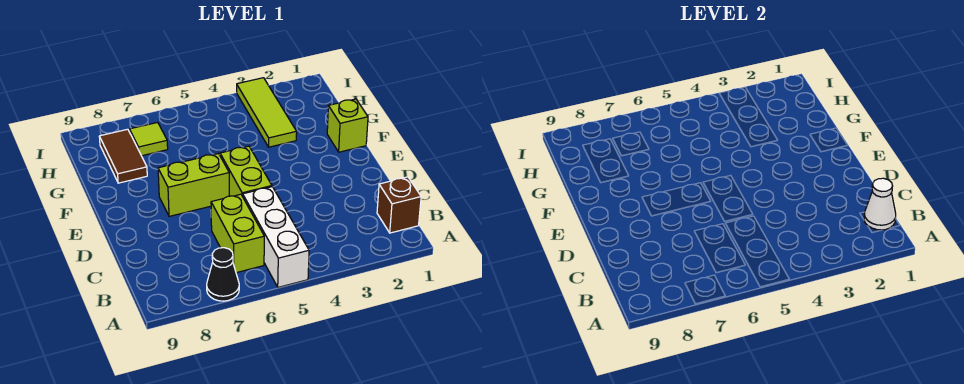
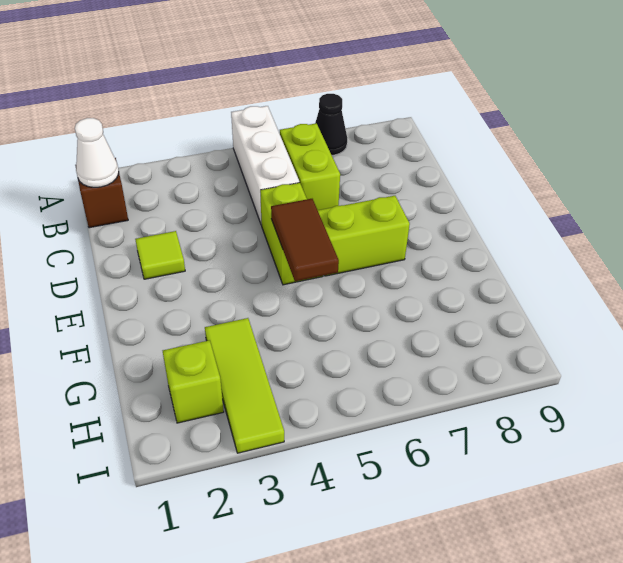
lime 1x1 brick [327,99,368,152] -> lime 1x1 brick moved to [163,340,224,423]
brown 1x2 tile [99,129,147,183] -> brown 1x2 tile moved to [271,199,339,281]
lime 1x1 tile [130,122,168,156] -> lime 1x1 tile moved to [135,231,185,279]

